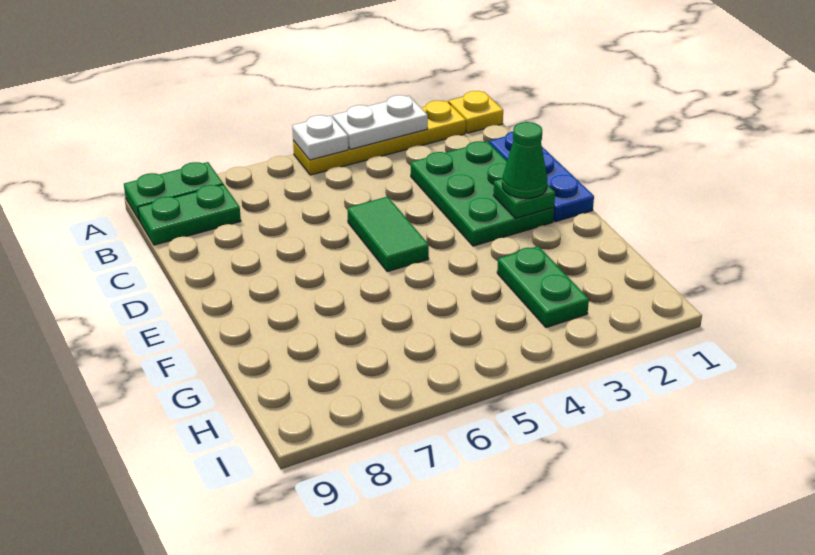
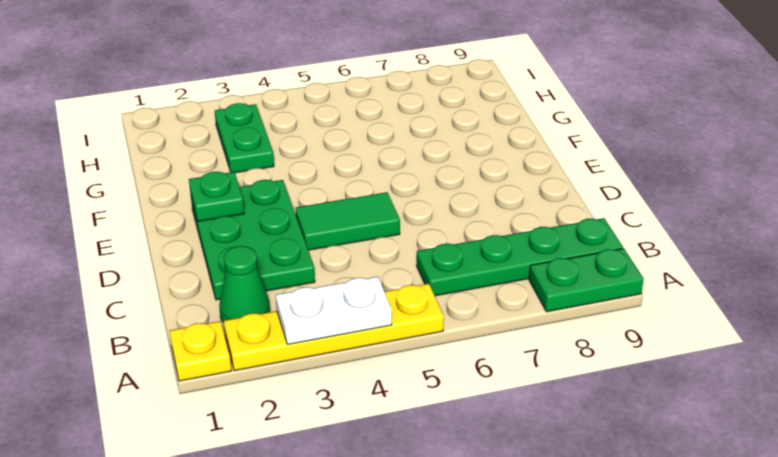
white 1x1 plate [292,115,348,160] -> none
green 1x2 plate [138,184,241,245] -> green 1x4 plate [416,218,623,296]
blue 1x3 plate [489,131,594,222] -> none
green 1x2 tile [347,197,429,272] -> green 1x2 tile turned to [295,192,400,250]
green 1x1 cone [502,122,547,198] -> green 1x1 cone moved to [219,246,270,323]

